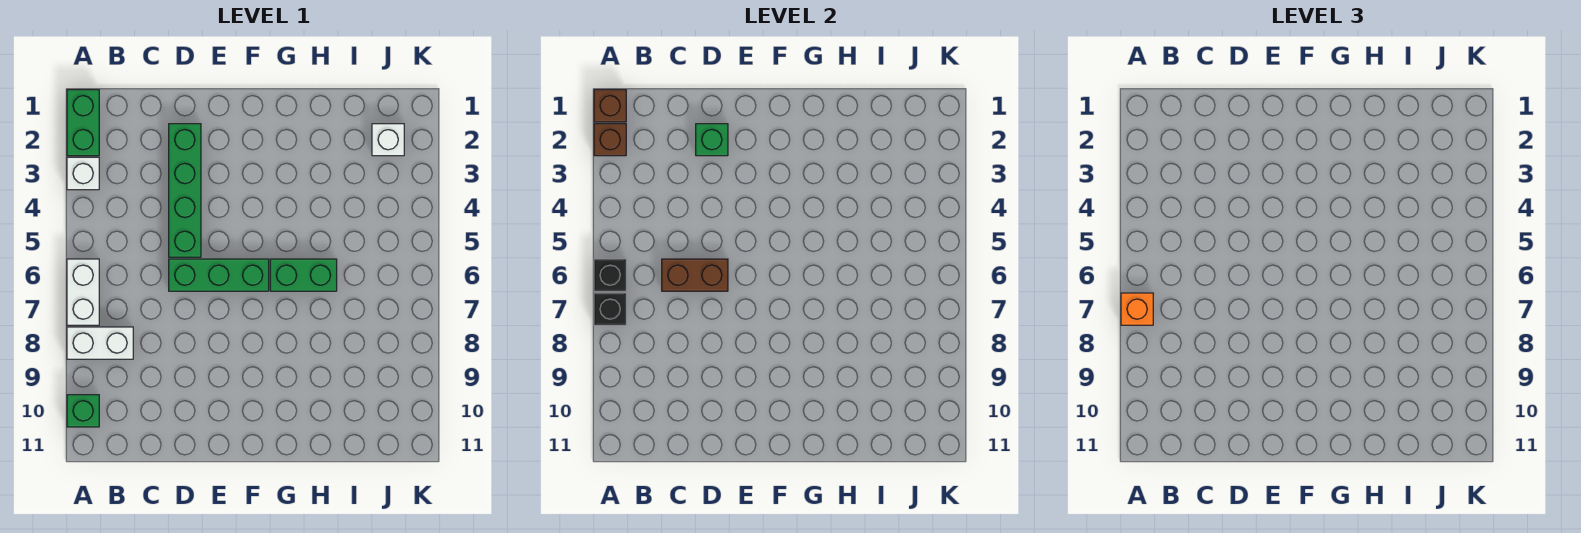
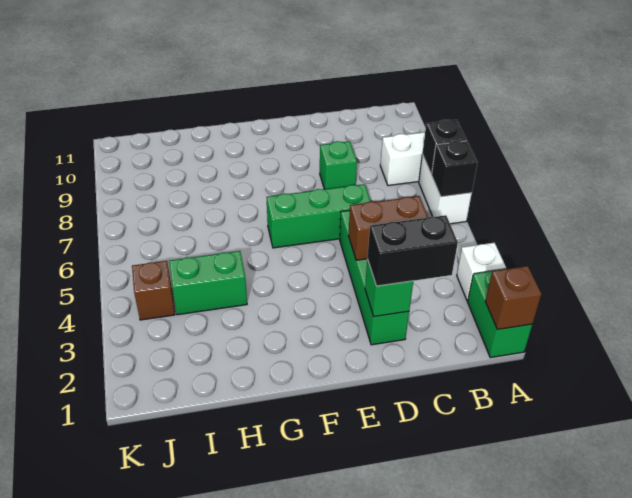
brown 1x1 brick [594,124,626,156] -> brown 1x1 brick moved to [132,261,175,320]
orange 1x1 brick [1121,293,1153,325] -> none
green 1x1 brick [67,395,99,427] -> green 1x1 brick moved to [320,141,357,189]
none -> black 1x2 brick [368,215,458,286]
brown 1x2 brick [662,259,728,291] -> brown 1x2 brick moved to [348,196,428,260]
green 1x2 brick [270,259,337,291] -> green 1x2 brick moved to [169,251,247,315]
white 1x1 brick [372,124,404,156] -> none

